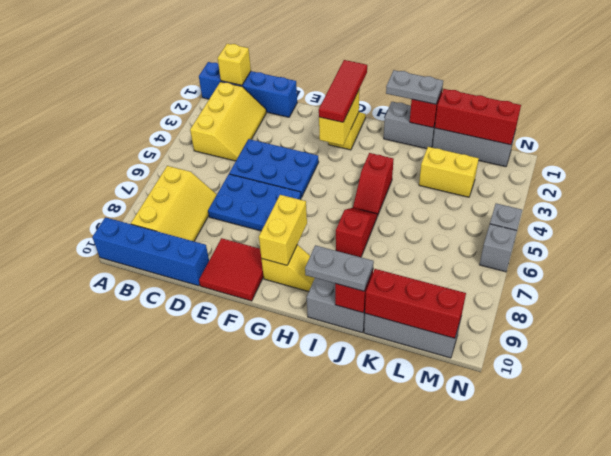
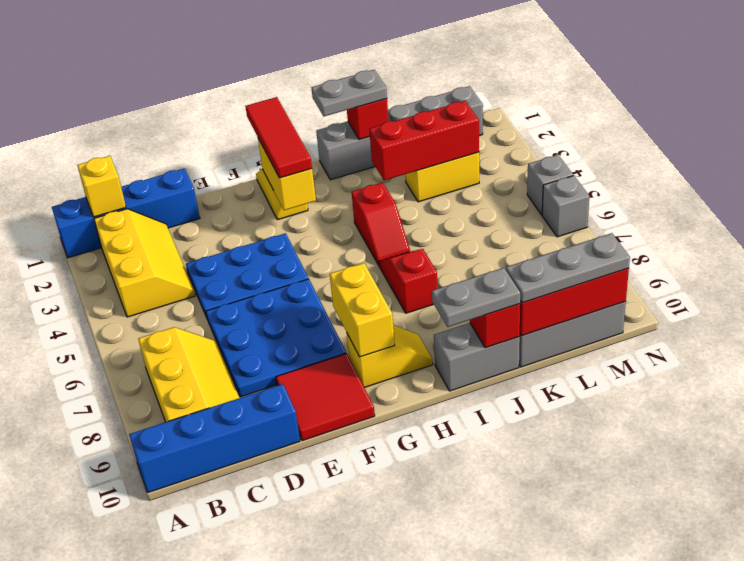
blue 2x3 plate [208,174,301,231] -> blue 3x3 plate [206,279,346,397]
red 1x3 brick [435,89,521,145] -> red 1x3 brick moved to [369,101,479,180]
none -> grey 1x3 plate [506,233,630,303]

